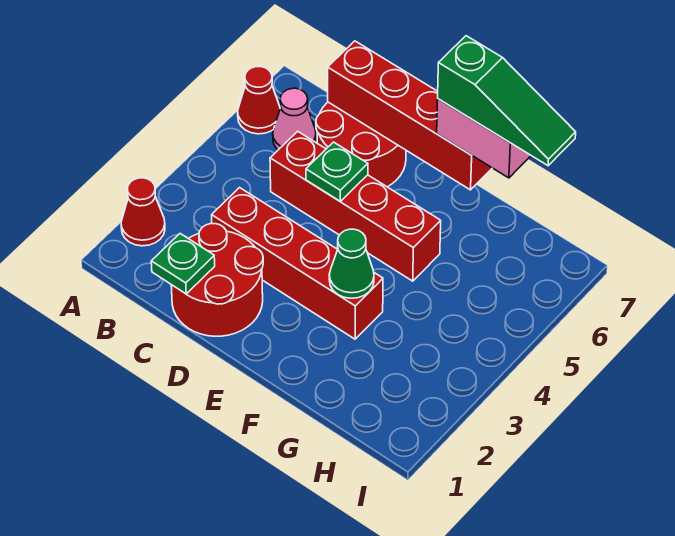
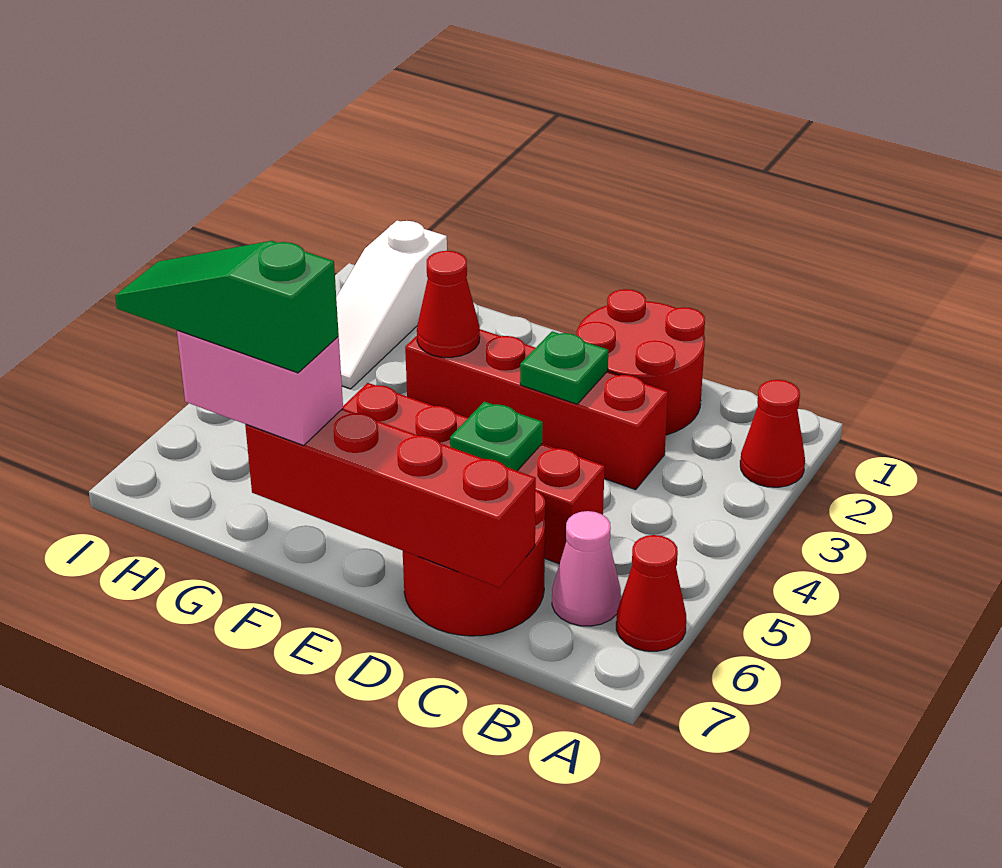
green 1x1 plate [151,234,215,294] -> green 1x1 plate moved to [520,331,608,404]
green 1x1 cone [329,229,374,298] -> red 1x1 cone [417,251,480,357]
none -> white 1x3 slope [336,220,447,389]

